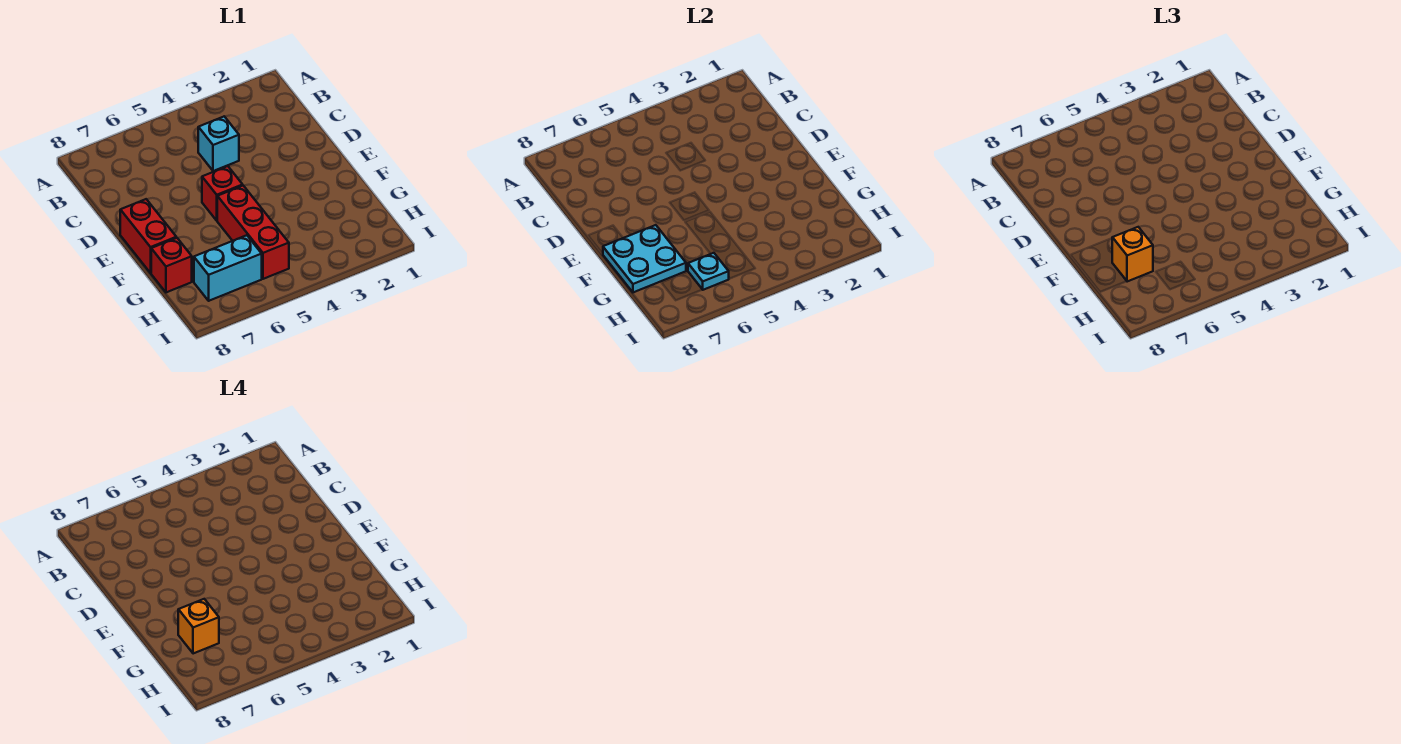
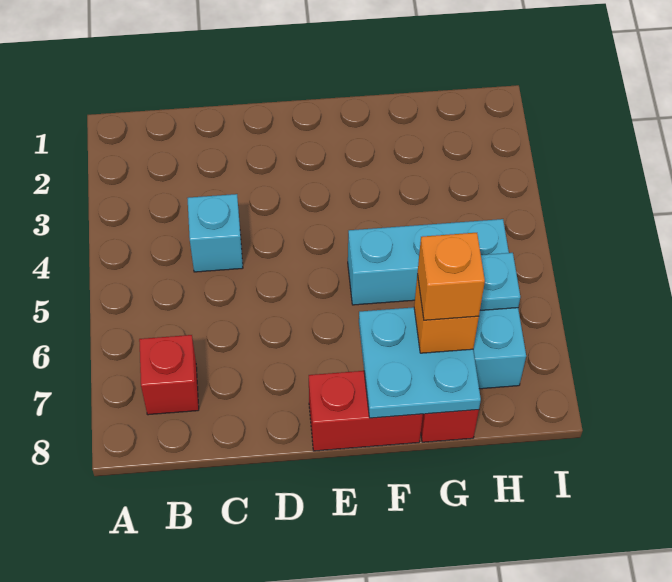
red 1x1 brick [202,166,243,221] -> red 1x1 brick moved to [139,335,199,415]
red 1x3 brick [217,186,289,279] -> cyan 1x3 brick [348,219,509,305]

